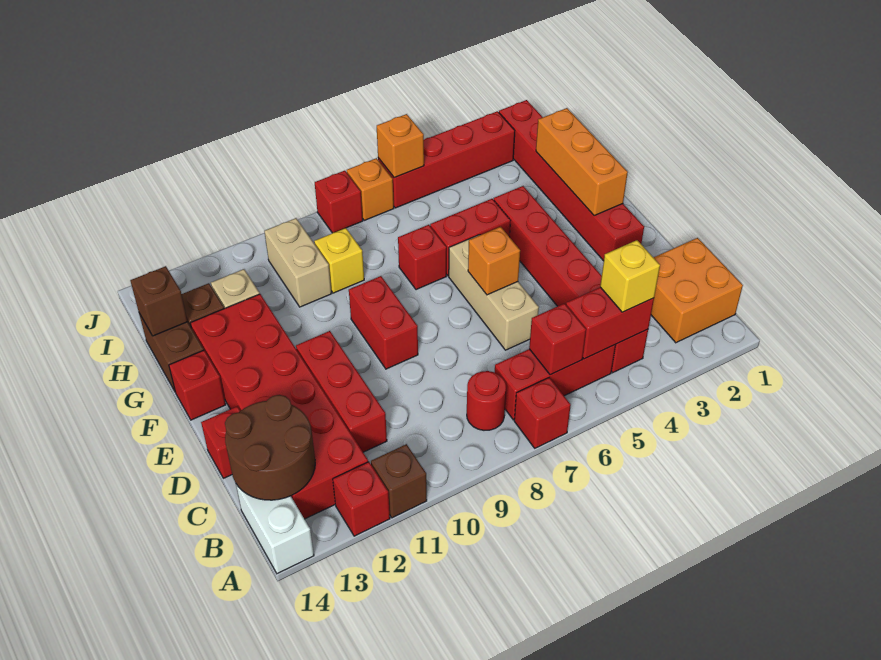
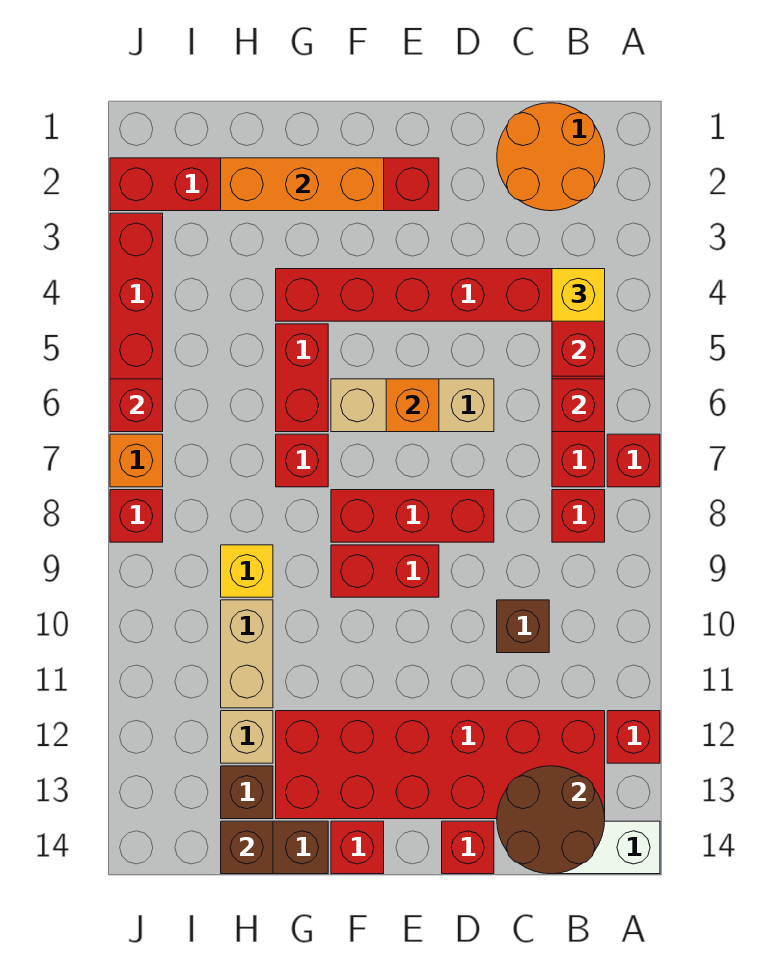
brown 1x1 brick [371,444,427,518] -> brown 1x1 brick moved to [497,600,549,653]
orange 2x2 brick [651,238,743,343] -> orange 2x2 round brick [497,103,605,211]
red 1x1 round brick [467,371,506,430] -> red 1x1 brick [552,490,605,542]
red 1x3 brick [296,331,387,452] -> red 1x3 brick moved to [331,490,494,542]
tan 1x2 brick [264,218,331,307] -> tan 1x2 brick turned to [221,600,273,708]
orange 1x1 brick [377,114,424,178] -> red 1x1 brick [110,379,163,432]

